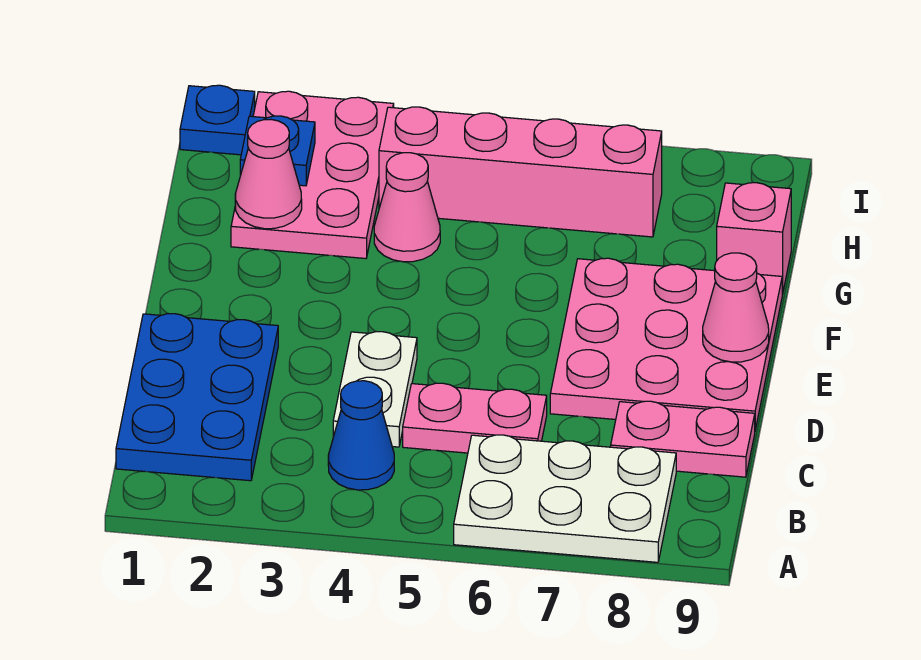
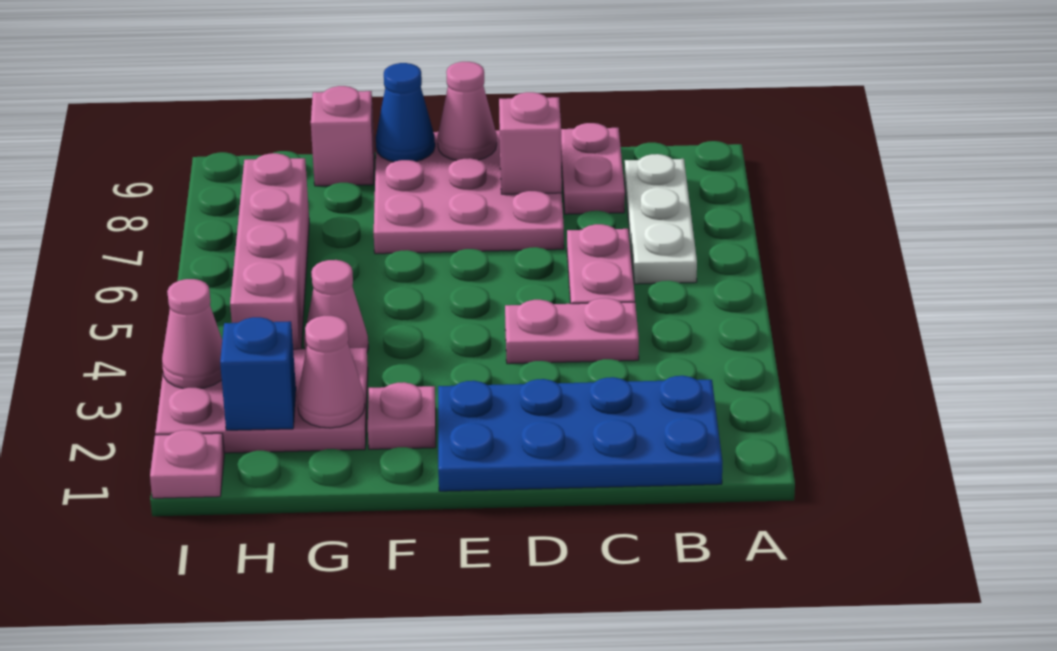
white 2x3 plate [454,435,676,562] -> white 1x3 plate [625,154,697,284]
blue 2x3 plate [116,314,278,481] -> blue 2x4 plate [438,376,723,491]
blue 1x1 cone [328,381,394,490] -> blue 1x1 cone moved to [376,63,435,162]
white 1x2 plate [333,332,417,447] -> pink 1x2 plate [505,298,639,364]
none -> pink 1x1 brick [499,92,562,194]
none -> pink 1x1 plate [368,382,436,449]
blue 1x1 plate [240,116,315,186] -> blue 1x1 brick [220,317,296,430]
blue 1x1 plate [180,85,255,155] -> pink 1x1 plate [150,430,224,498]
none -> pink 1x1 cone [162,279,222,389]

